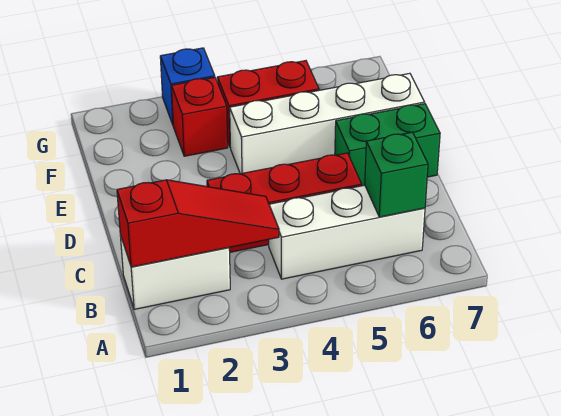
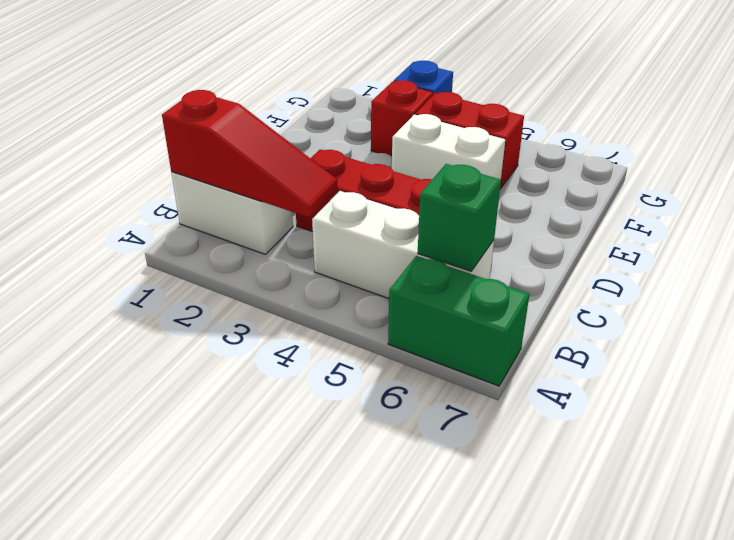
green 1x2 brick [335,104,440,186] -> green 1x2 brick moved to [388,256,530,386]
white 1x4 brick [230,73,425,174] -> white 1x2 brick [392,114,505,180]

